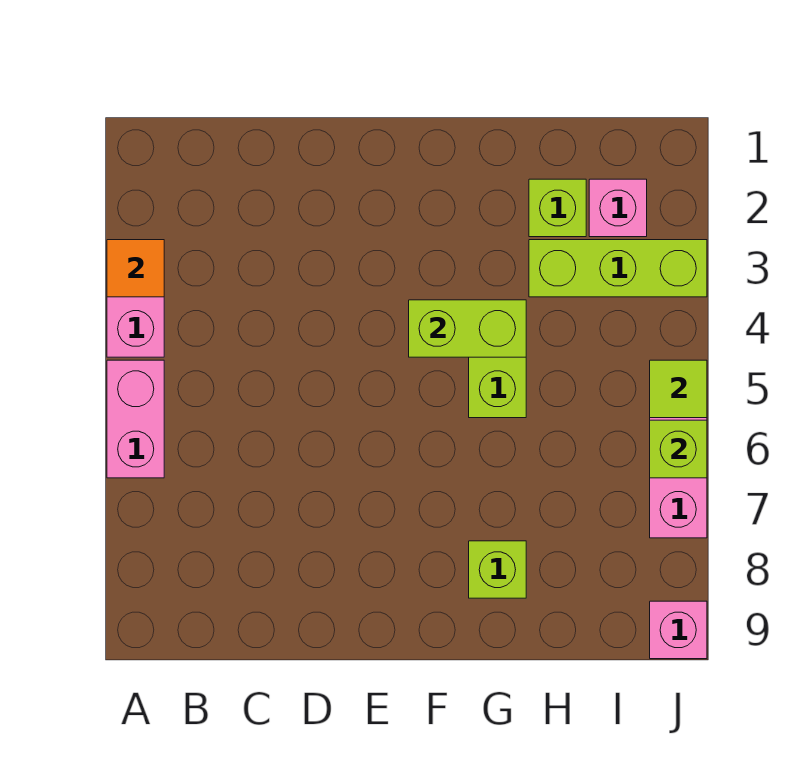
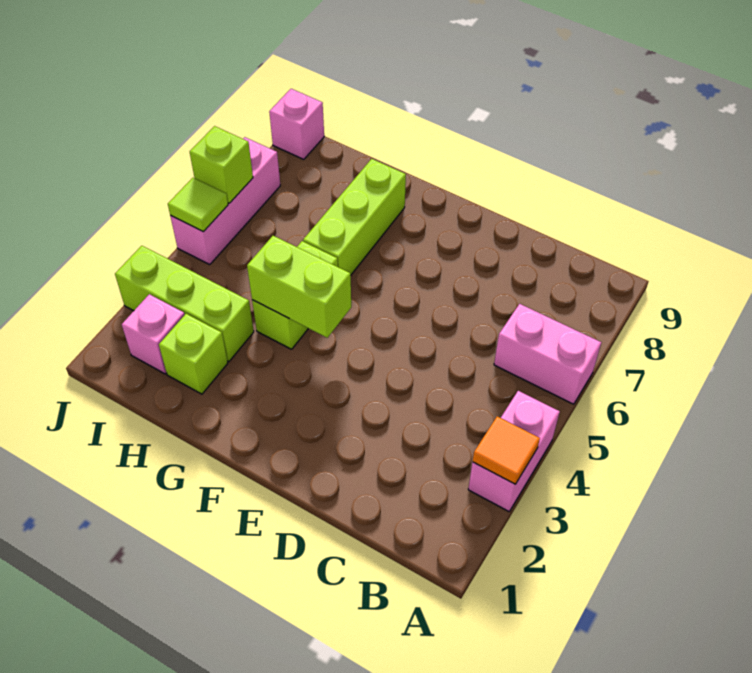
pink 1x2 brick [107,360,164,478] -> pink 1x2 brick turned to [494,304,601,404]
lime 1x1 brick [469,541,526,598] -> lime 1x3 brick [303,159,406,274]

